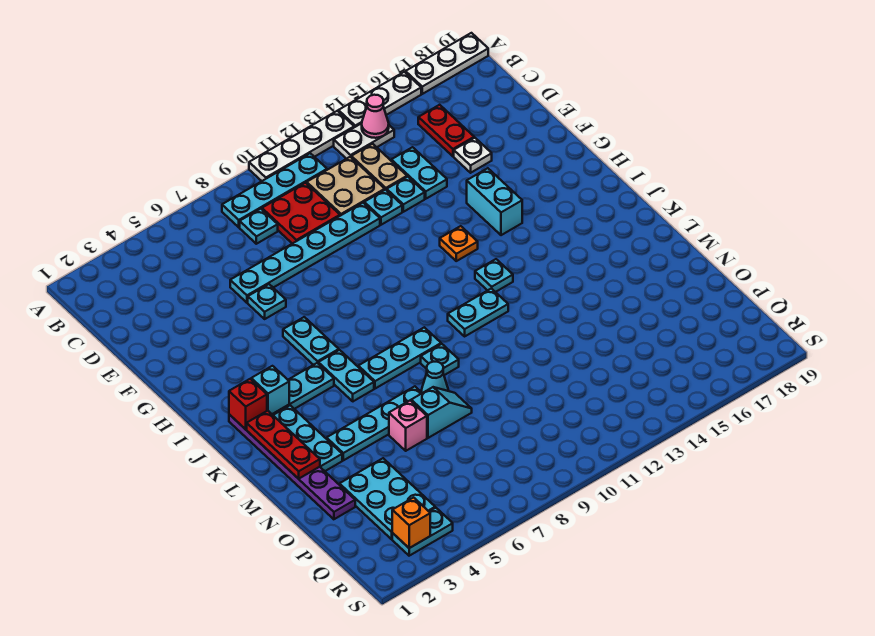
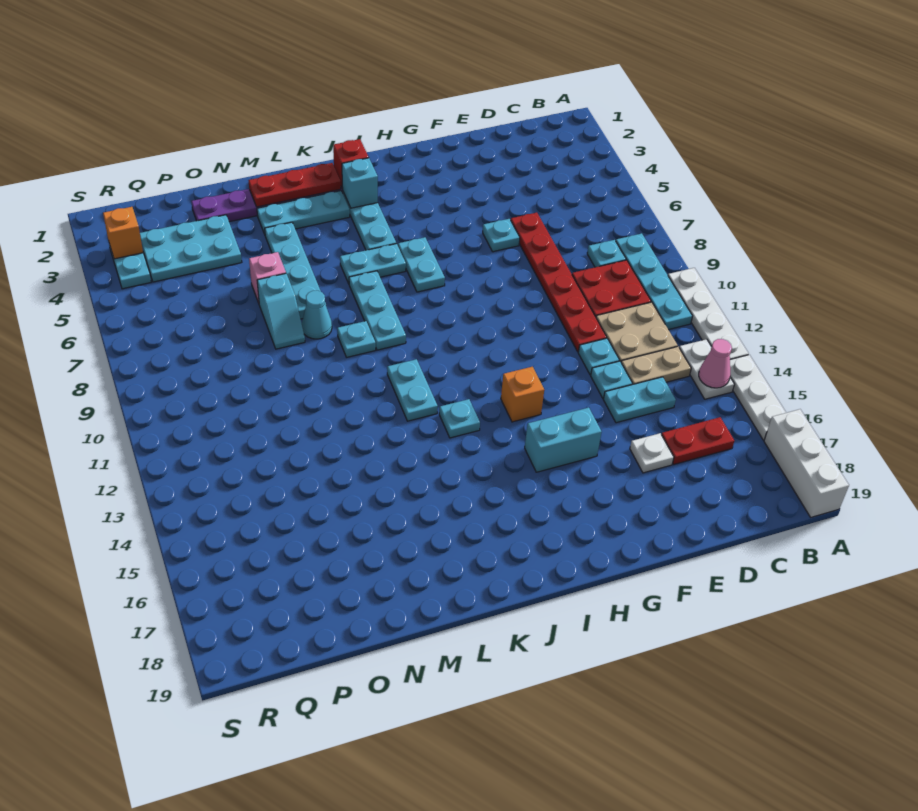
white 1x3 plate [406,33,488,94] -> white 1x3 brick [764,409,849,517]
cyan 1x6 plate [230,203,380,303] -> red 1x6 plate [511,213,607,352]
cyan 1x2 plate [283,317,339,365] -> cyan 1x2 plate turned to [398,237,445,292]
orange 1x1 plate [440,226,478,261] -> orange 1x1 brick [501,367,544,422]

